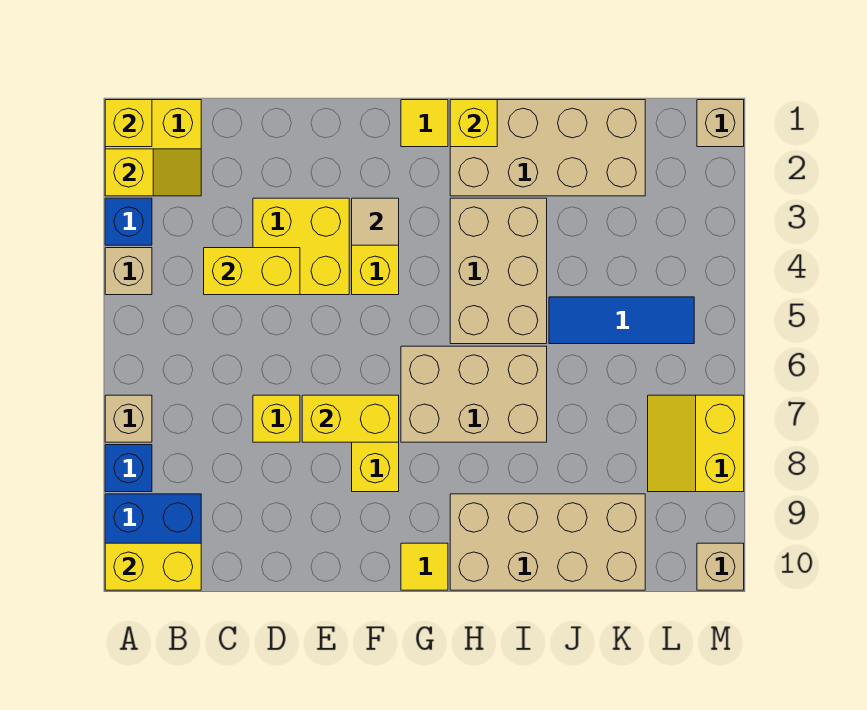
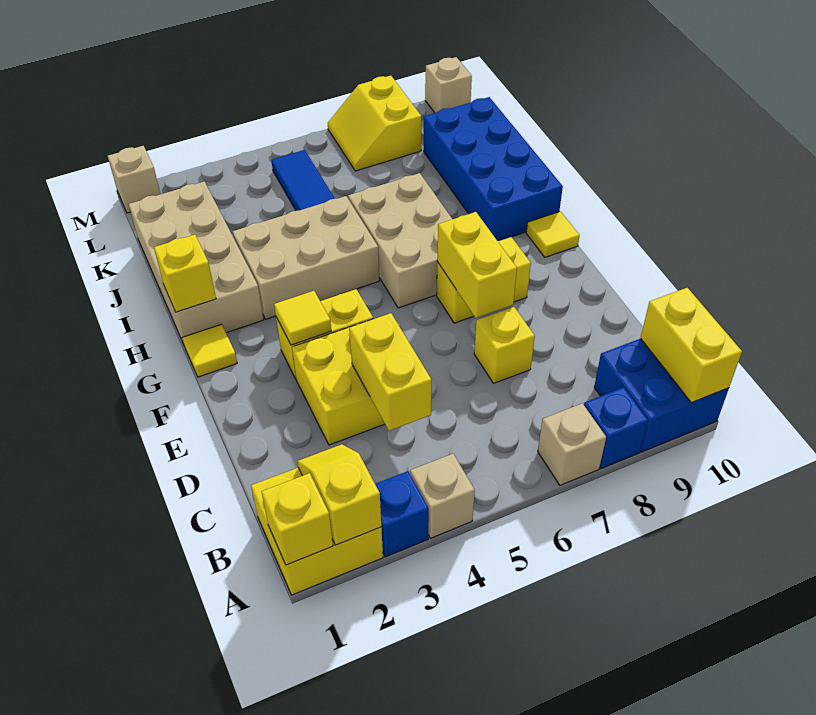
tan 1x1 tile [352,198,399,245] -> yellow 1x1 tile [274,291,331,345]
tan 2x4 brick [450,494,645,590] -> blue 2x4 brick [424,97,563,241]
yellow 2x2 slope [648,395,744,492] -> yellow 2x2 slope turned to [328,76,421,171]

